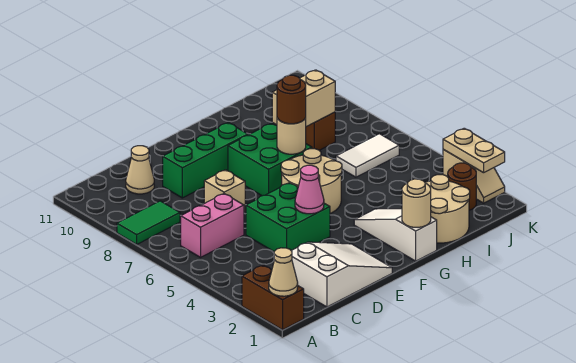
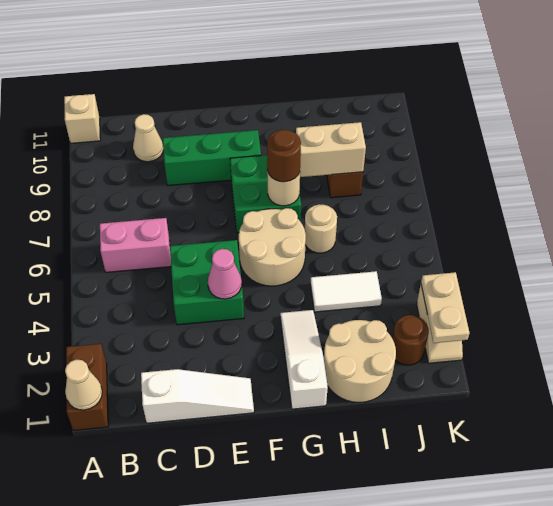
green 1x2 tile [117,201,180,244] -> none
white 2x3 slope [291,242,392,307] -> white 1x3 slope [141,369,254,423]
tan 1x1 brick [204,170,245,212] -> tan 1x1 brick moved to [64,94,100,143]
tan 1x1 round brick [402,179,431,227] -> tan 1x1 round brick moved to [305,204,337,253]
white 1x2 tile [336,134,399,177] -> white 1x2 tile moved to [310,271,382,312]

